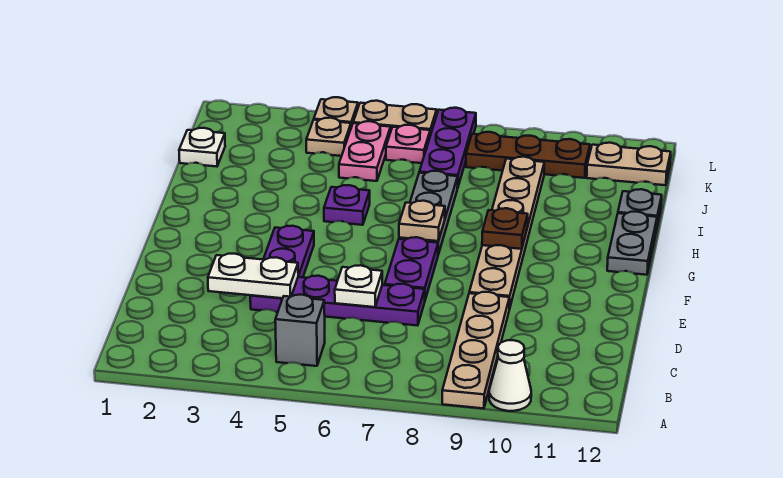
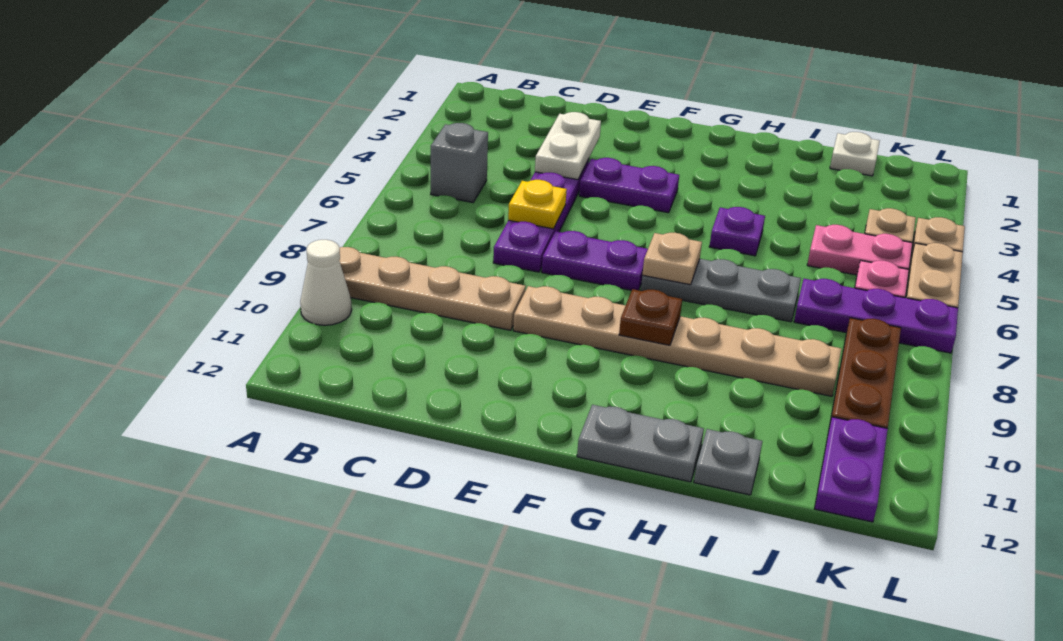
white 1x1 plate [335,265,382,307] -> yellow 1x1 plate [508,180,567,229]
tan 1x2 plate [587,143,671,185] -> purple 1x2 plate [815,417,888,522]

